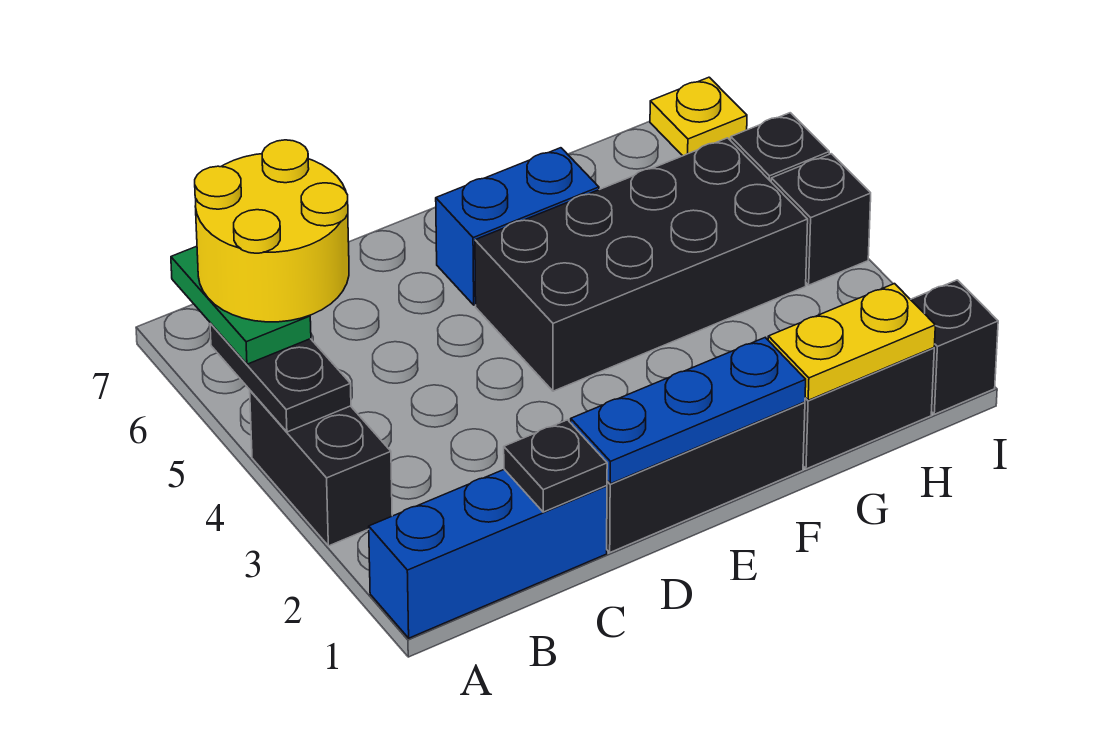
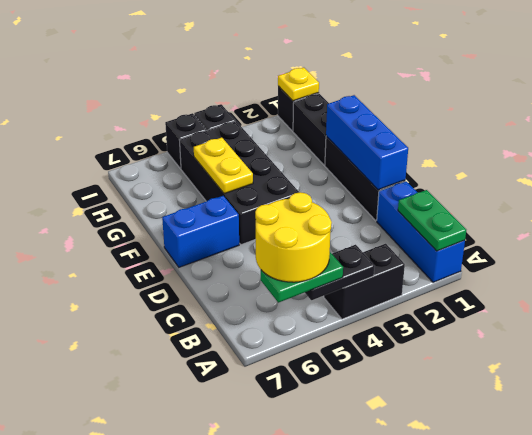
none -> green 1x2 plate [398,190,466,251]
black 1x1 plate [504,420,607,512] -> none
blue 1x3 plate [571,338,806,484] -> blue 1x3 brick [326,95,408,190]
blue 1x2 brick [436,148,599,305] -> blue 1x2 brick turned to [162,196,239,267]
yellow 1x2 plate [768,284,935,400] -> yellow 1x2 plate moved to [194,138,253,194]
yellow 1x1 plate [650,77,747,156] -> yellow 1x1 plate moved to [278,68,319,101]

